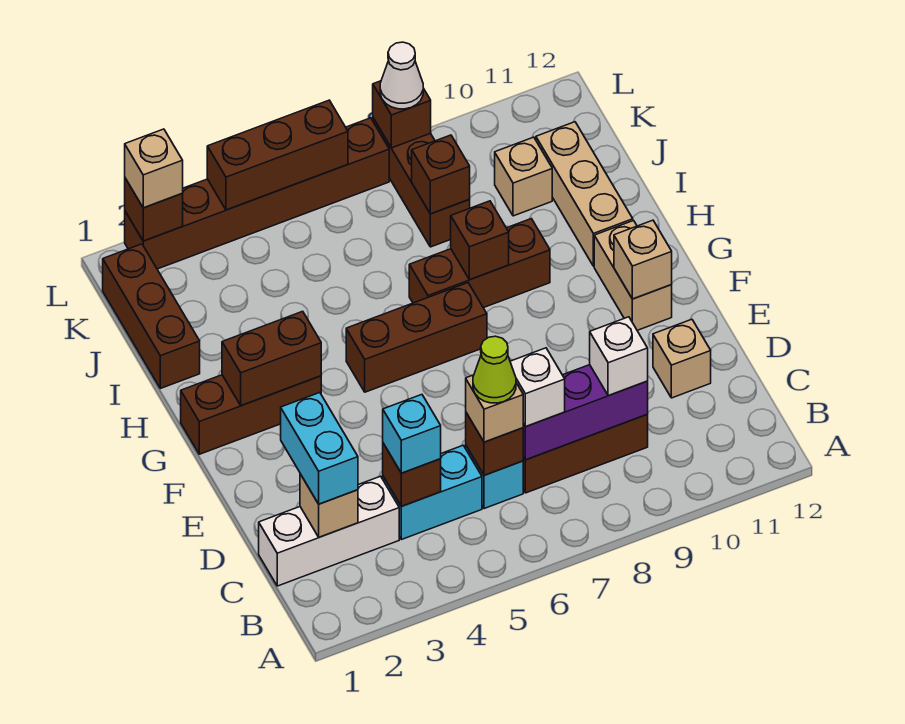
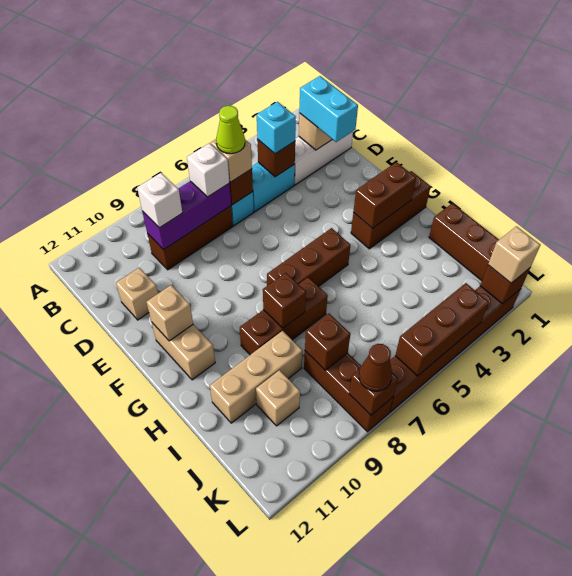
tan 1x3 brick [536,122,633,266] -> tan 1x3 brick turned to [210,331,303,423]
white 1x1 cone [380,42,423,109] -> brown 1x1 cone [359,344,392,391]

